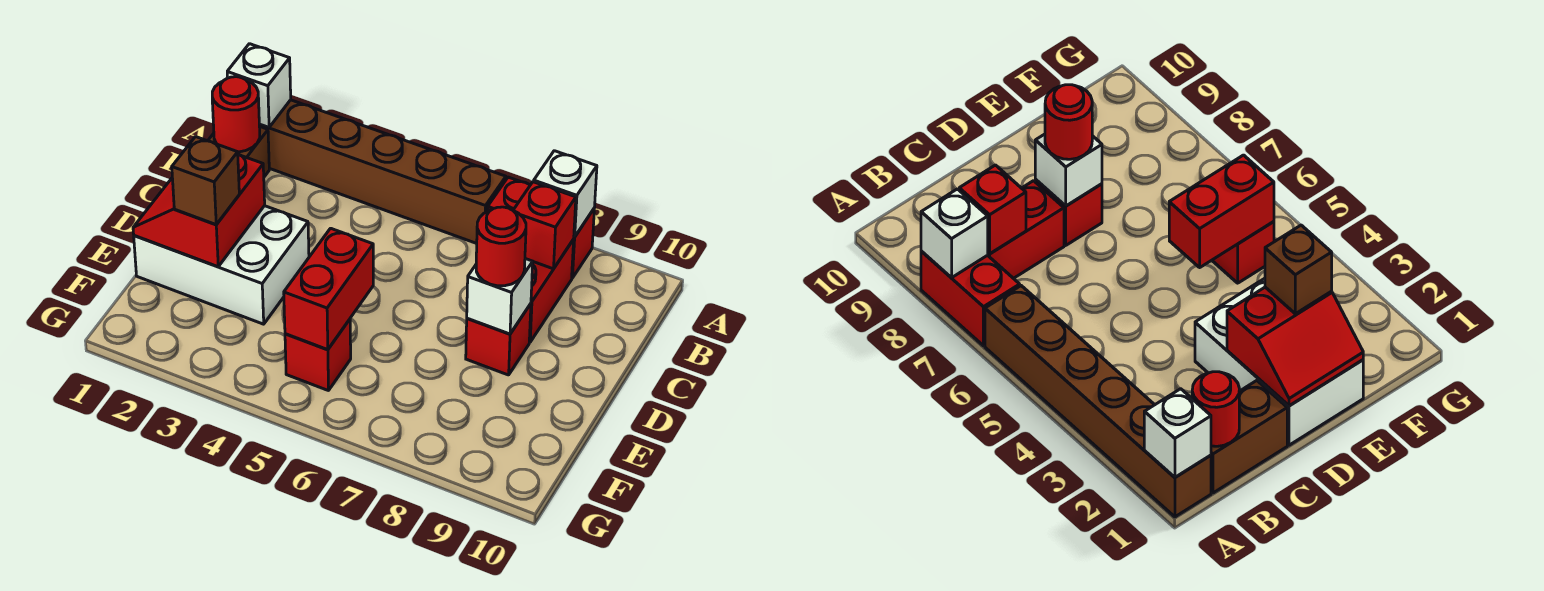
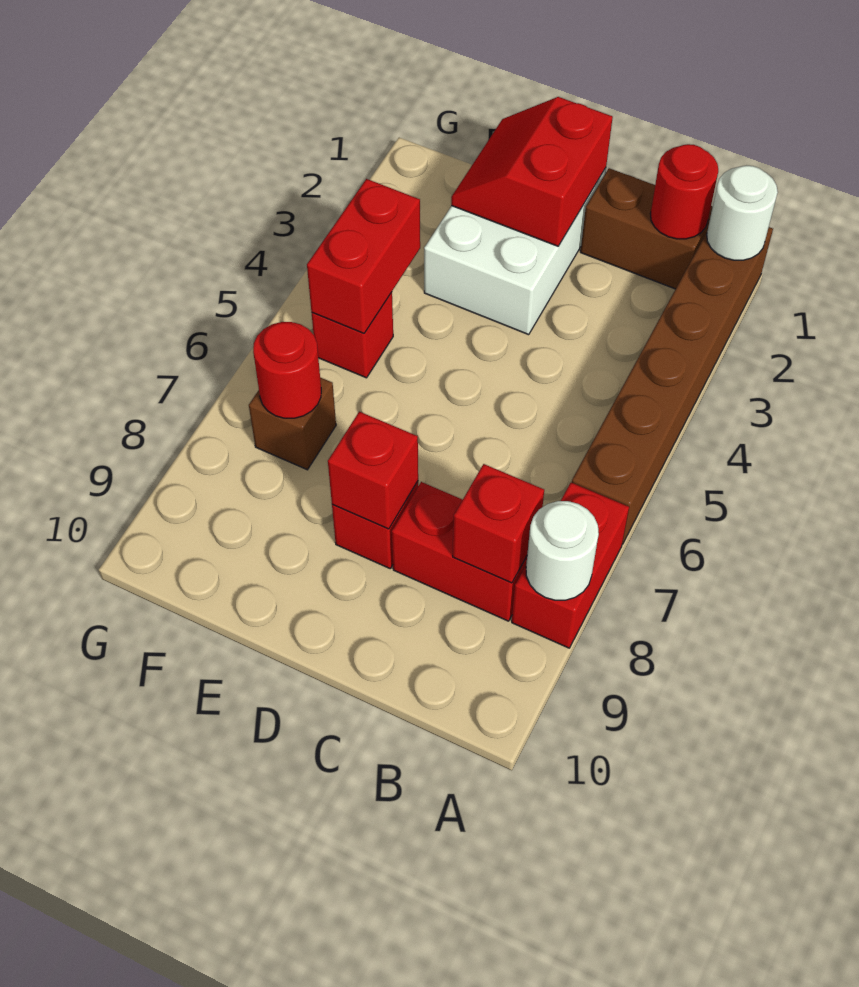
white 1x1 brick [227,44,291,127] -> white 1x1 round brick [707,166,778,260]
white 1x1 brick [534,151,597,237] -> white 1x1 round brick [526,501,599,600]
red 2x2 slope [133,154,265,267] -> red 2x2 slope turned to [451,97,613,246]
white 1x1 brick [467,259,533,334] -> red 1x1 brick [328,412,418,529]
red 1x1 round brick [476,207,526,286] -> red 1x1 round brick moved to [253,322,321,418]
brown 1x1 brick [172,137,239,224] -> brown 1x1 brick moved to [249,377,336,470]
red 1x2 brick [284,228,373,349] -> red 1x2 brick turned to [307,179,420,333]

